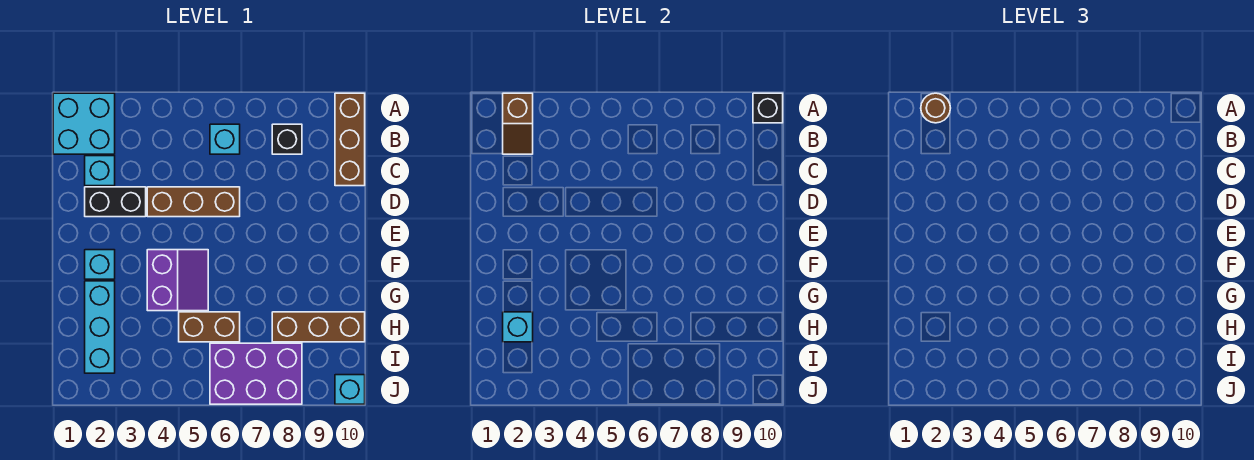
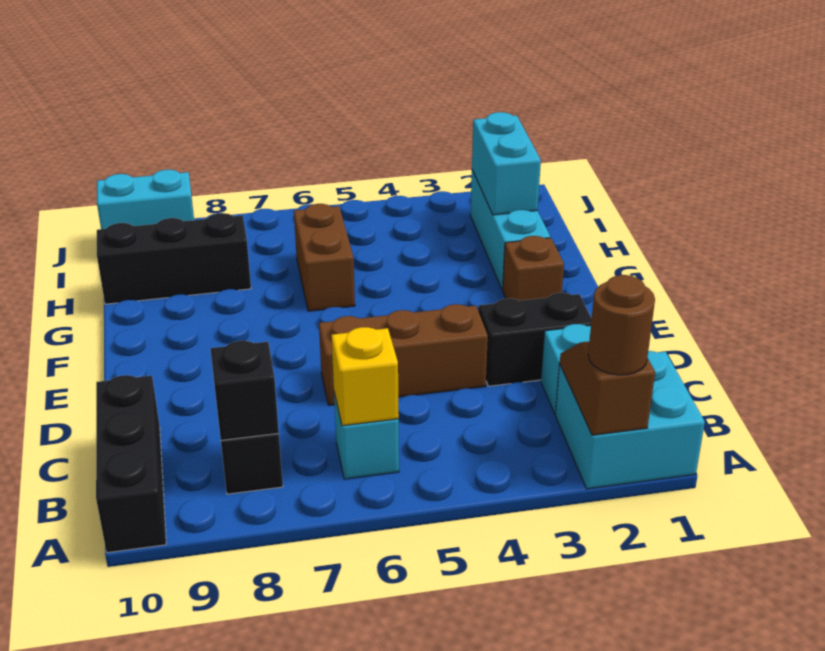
brown 1x3 brick [335,93,365,186] -> black 1x3 brick [96,375,166,553]
black 1x1 brick [753,93,783,123] -> black 1x1 brick moved to [210,341,279,441]
none -> yellow 1x1 brick [332,327,399,426]
cyan 1x1 brick [85,250,115,279] -> brown 1x1 brick [503,236,564,301]
purple 2x2 slope [147,250,208,311] -> none
cyan 1x1 brick [503,312,533,342] -> cyan 1x2 brick [472,112,541,215]
brown 1x2 brick [179,312,240,342] -> brown 1x2 brick turned to [294,204,355,311]
brown 1x3 brick [272,312,365,342] -> black 1x3 brick [97,213,251,304]
purple 2x3 brick [210,343,302,404] -> none
cyan 1x1 brick [335,375,365,404] -> cyan 1x2 brick [97,170,194,229]

